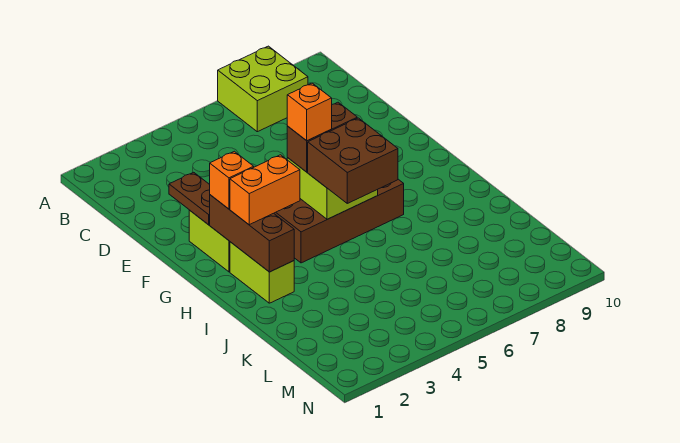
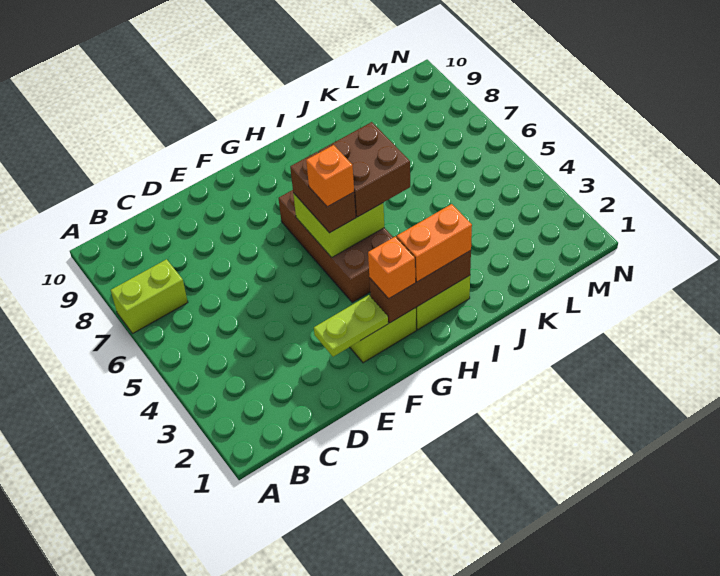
lime 2x2 brick [218,46,308,132] -> lime 1x2 brick [111,259,188,333]
brown 1x2 plate [169,172,210,225] -> lime 1x2 plate [314,295,388,357]
orange 1x2 brick [230,155,300,225] -> orange 1x2 brick turned to [397,204,472,282]

